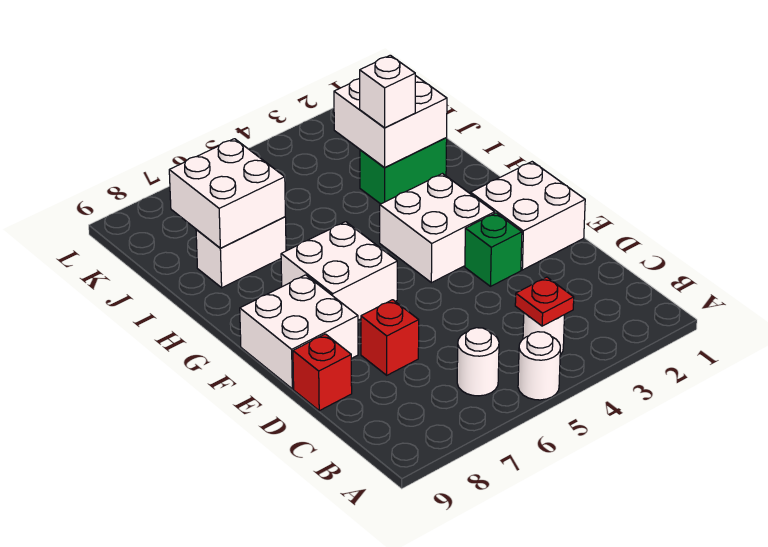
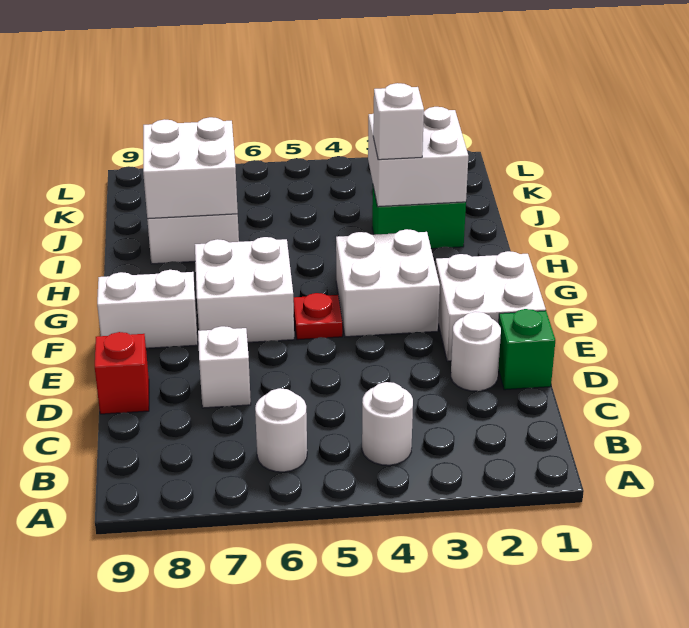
white 1x1 round brick [518,332,560,400] -> white 1x1 round brick moved to [451,312,501,391]
red 1x1 plate [515,277,574,326] -> red 1x1 plate moved to [293,293,342,340]
red 1x1 brick [361,300,419,375] -> white 1x1 brick [198,326,251,408]
green 1x1 brick [465,213,522,286] -> green 1x1 brick moved to [498,309,555,390]
white 2x2 brick [240,275,358,389] -> white 1x2 brick [97,270,198,348]

